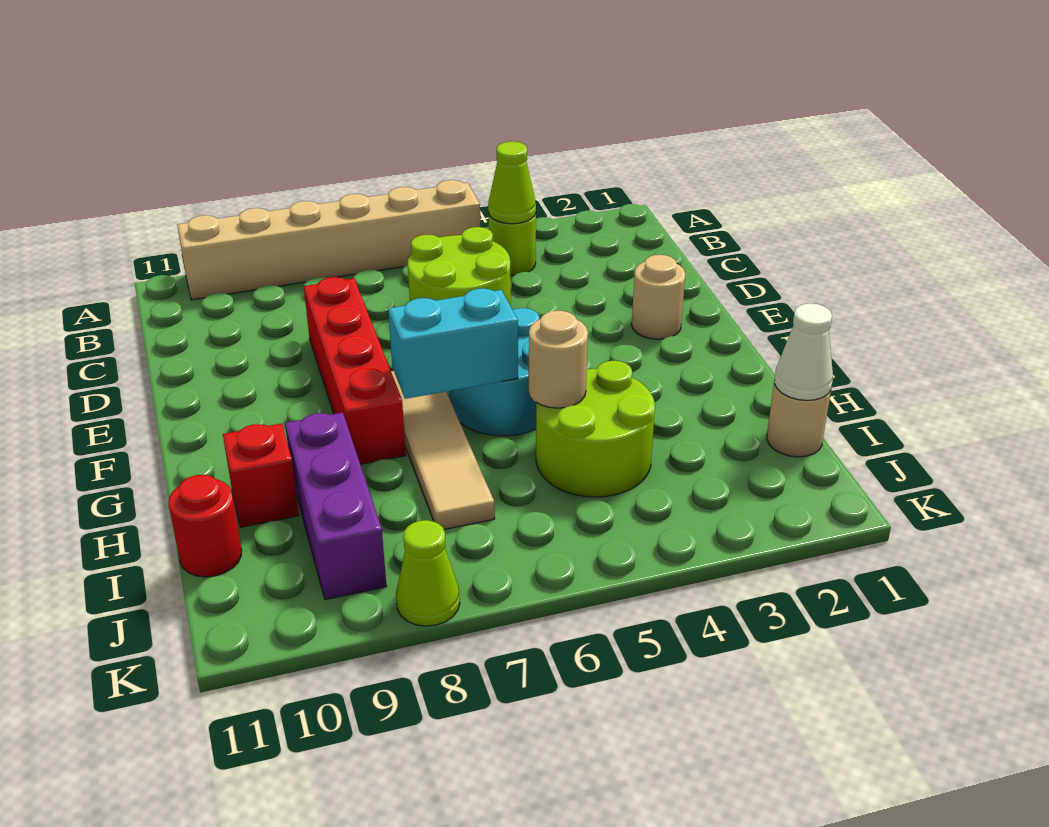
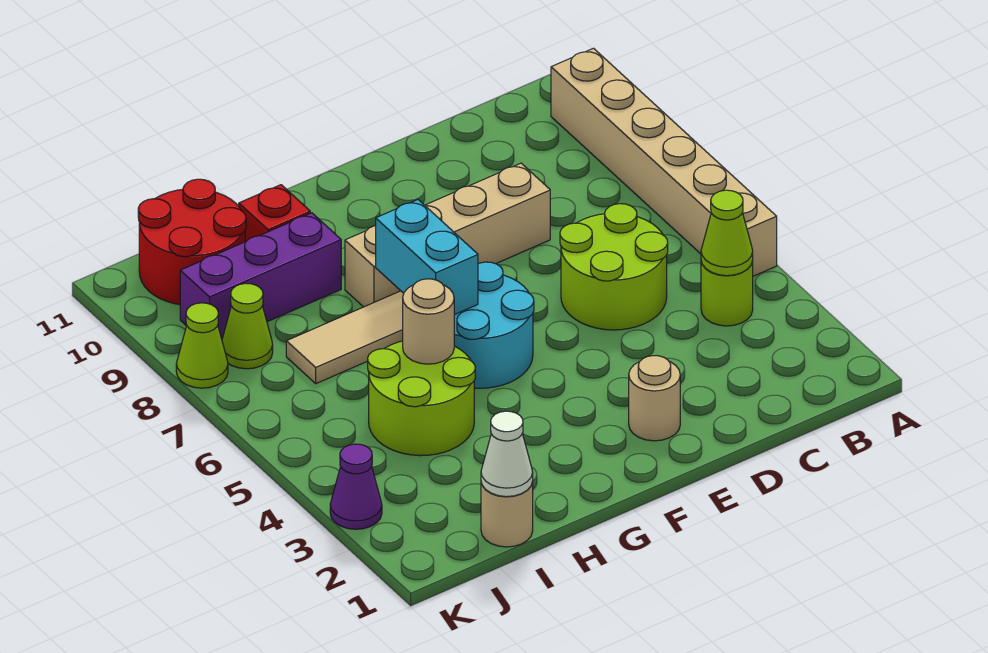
red 1x4 brick [304,277,406,464] -> tan 1x4 brick [345,163,550,307]
red 1x1 round brick [168,475,242,577] -> red 2x2 round brick [138,179,246,305]
none -> lime 1x1 cone [222,283,273,369]
none -> purple 1x1 cone [330,444,382,529]

